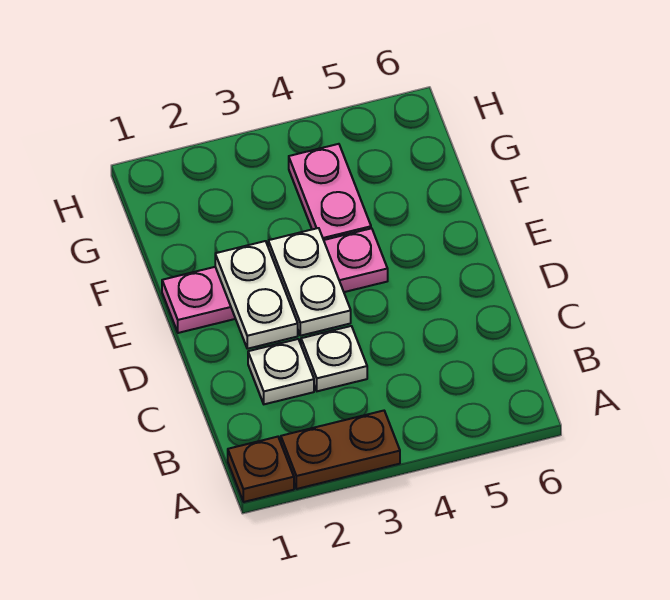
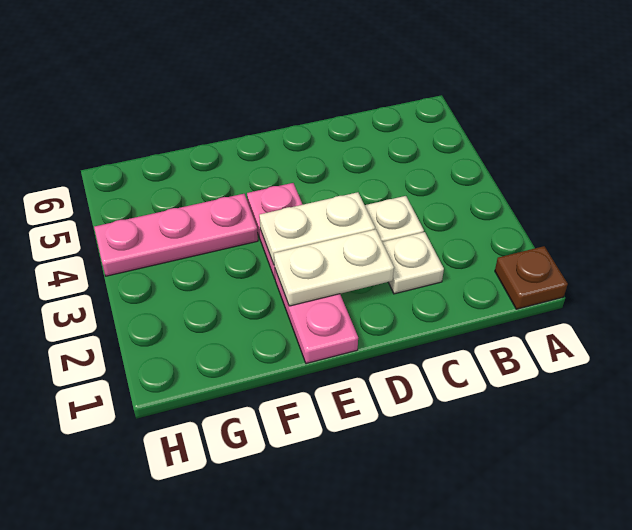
brown 1x2 plate [281,411,400,489] -> none
pink 1x2 plate [289,144,371,240] -> pink 1x3 plate [94,194,258,276]

